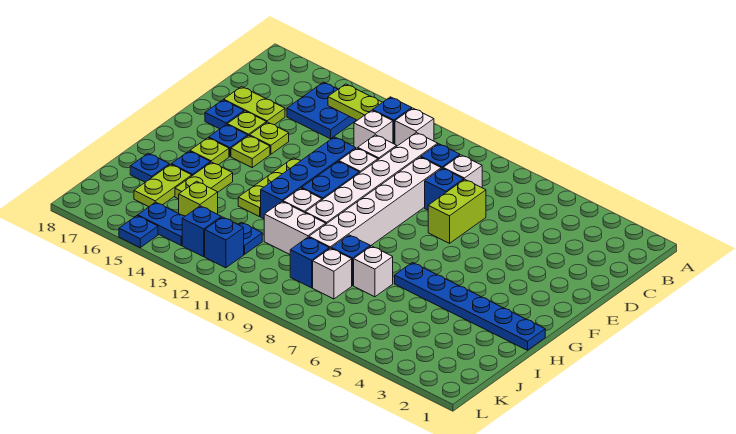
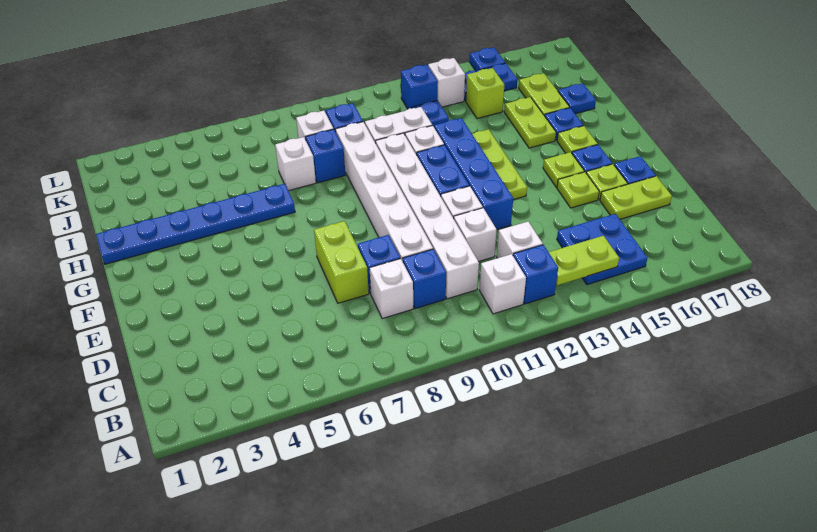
blue 1x1 brick [182,206,221,257] -> white 1x1 brick [428,58,465,107]

